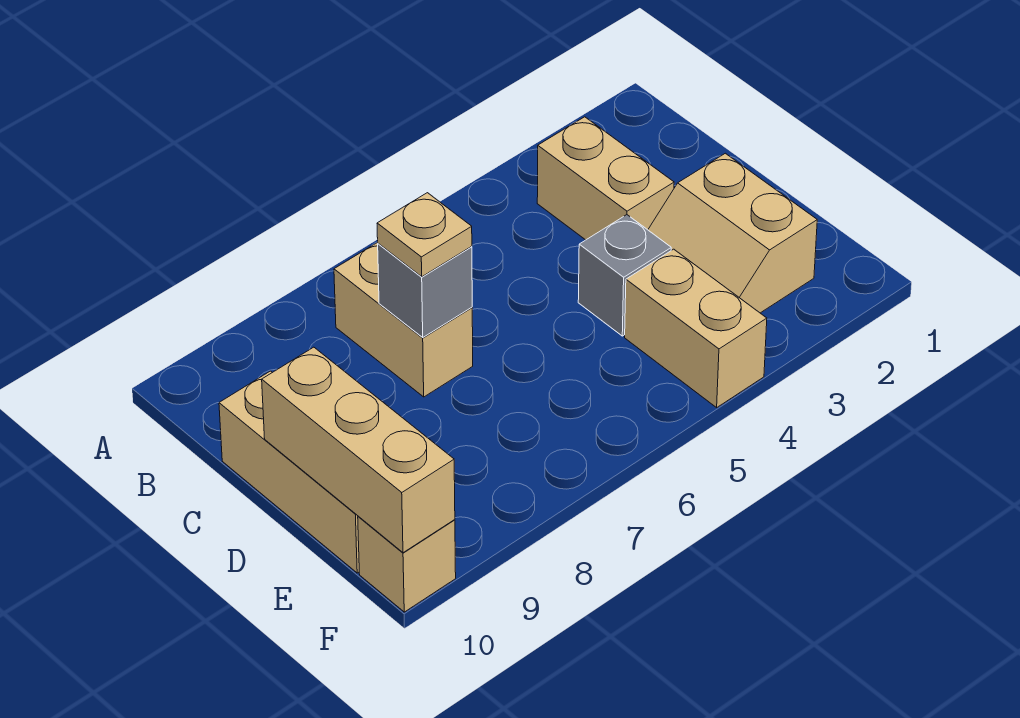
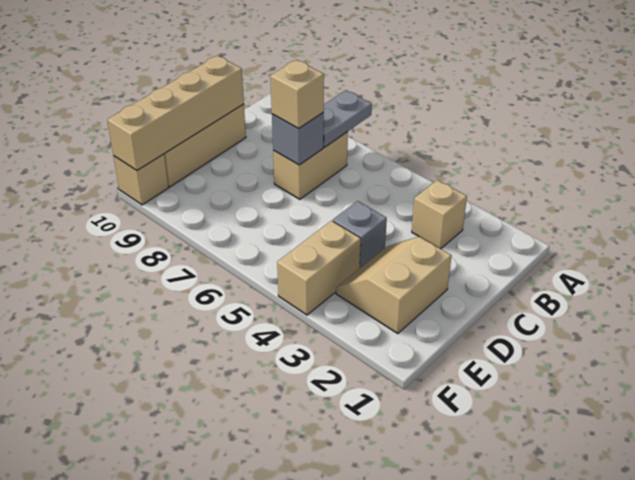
none -> grey 1x2 plate [323,90,372,147]
tan 1x2 brick [537,117,674,240] -> tan 1x1 brick [412,180,467,249]
tan 1x1 plate [377,193,472,277] -> tan 1x1 brick [270,60,324,128]
tan 1x3 brick [262,347,455,553] -> tan 1x4 brick [107,56,244,170]

